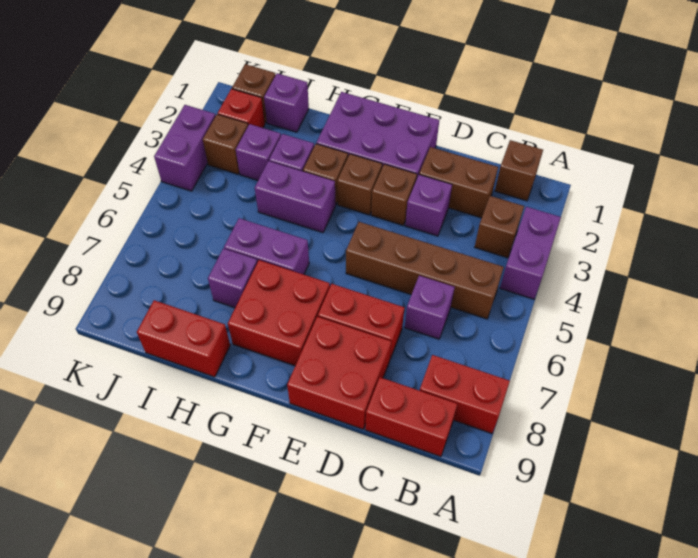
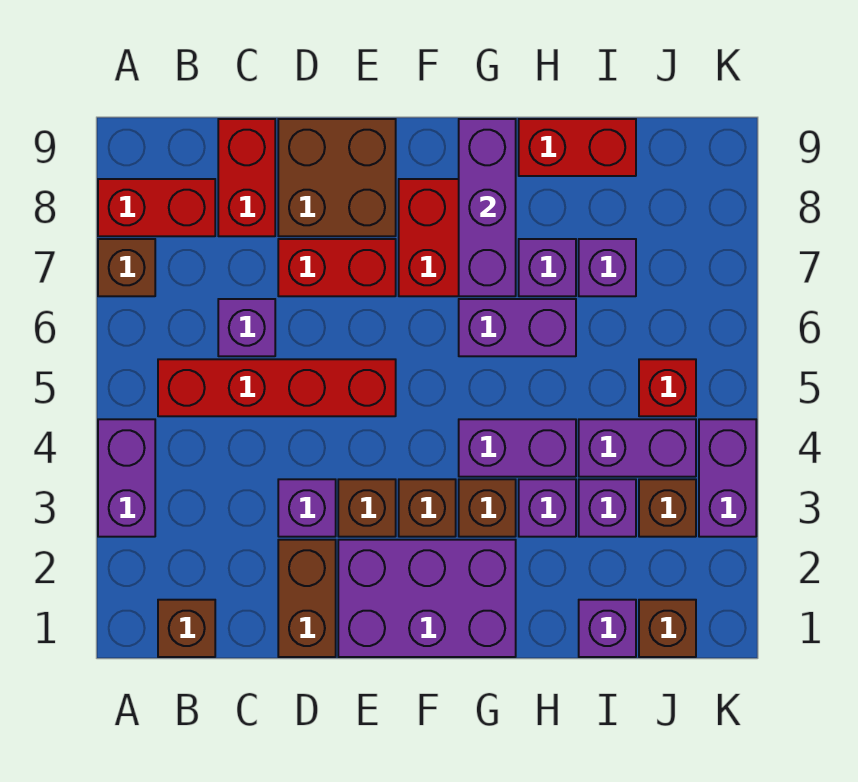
brown 1x1 brick [475,196,524,258] -> brown 1x1 brick moved to [98,239,155,296]
brown 1x4 brick [346,222,504,319] -> red 1x4 brick [158,359,396,416]
red 1x2 brick [365,377,457,457] -> red 1x2 brick turned to [218,119,275,236]
brown 1x2 brick [419,147,498,218] -> brown 1x2 brick turned to [278,540,336,657]
red 2x2 brick [287,317,391,429] -> brown 2x2 brick [278,119,396,236]
none -> purple 1x3 brick [459,119,516,296]
none -> purple 1x2 brick [579,419,696,477]
none -> purple 1x1 brick [579,239,636,296]
red 1x1 brick [218,89,265,128] -> red 1x1 brick moved to [639,359,696,416]

